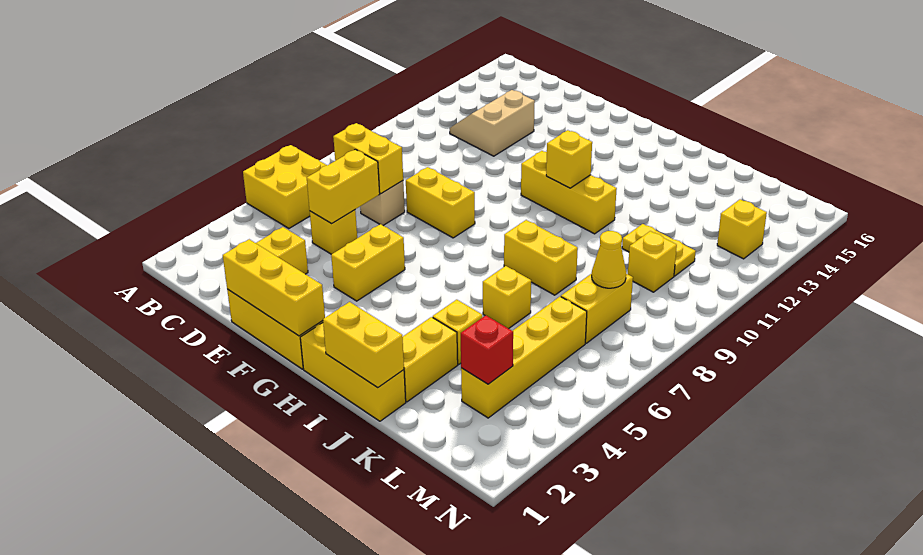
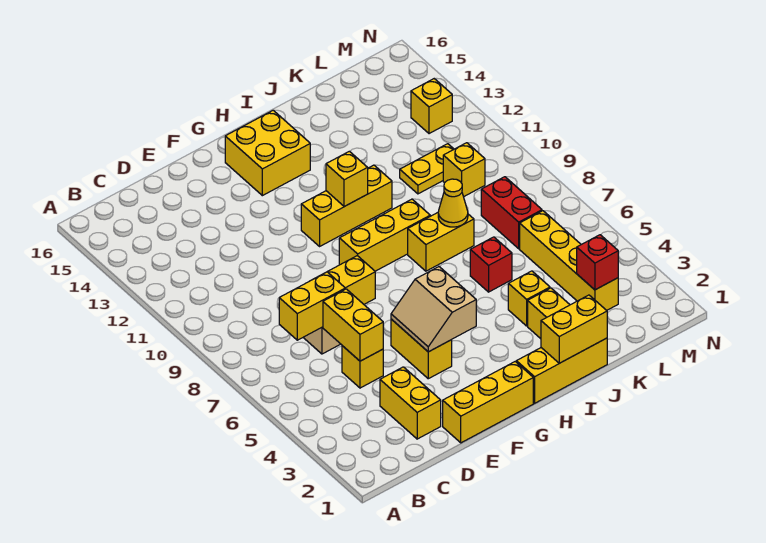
yellow 2x2 brick [243,145,326,228] -> yellow 2x2 brick moved to [225,110,310,196]
tan 2x2 slope [450,90,535,156] -> tan 2x2 slope moved to [391,267,476,352]
yellow 1x3 brick [223,239,325,336] -> yellow 1x3 brick moved to [339,199,430,271]
yellow 1x1 brick [483,266,531,329] -> red 1x1 brick [470,237,512,292]
yellow 1x2 brick [561,274,633,343] -> red 1x2 brick [481,177,542,249]
yellow 1x1 cone [592,231,626,288] -> yellow 1x1 cone moved to [438,179,468,227]

